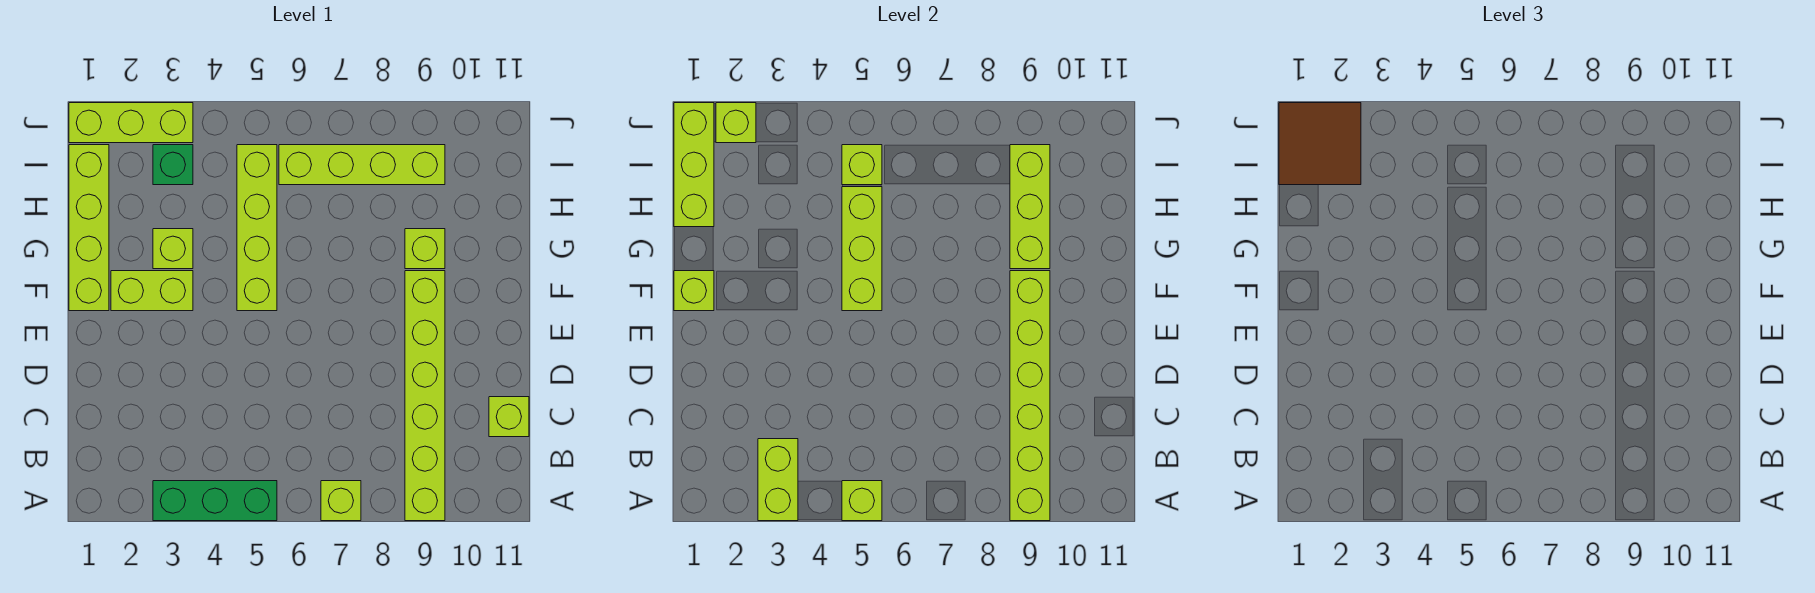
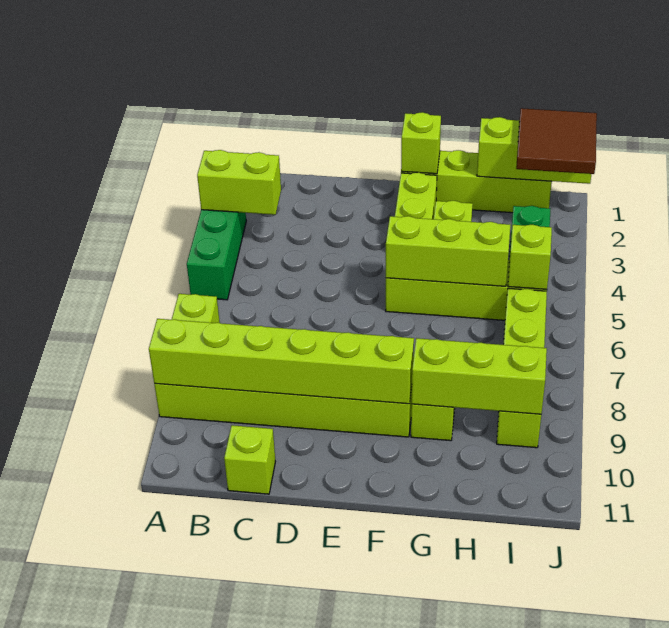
lime 1x1 brick [842,481,882,521] -> none
lime 1x3 brick [69,103,193,143] -> none
lime 1x1 brick [716,103,756,143] -> none

